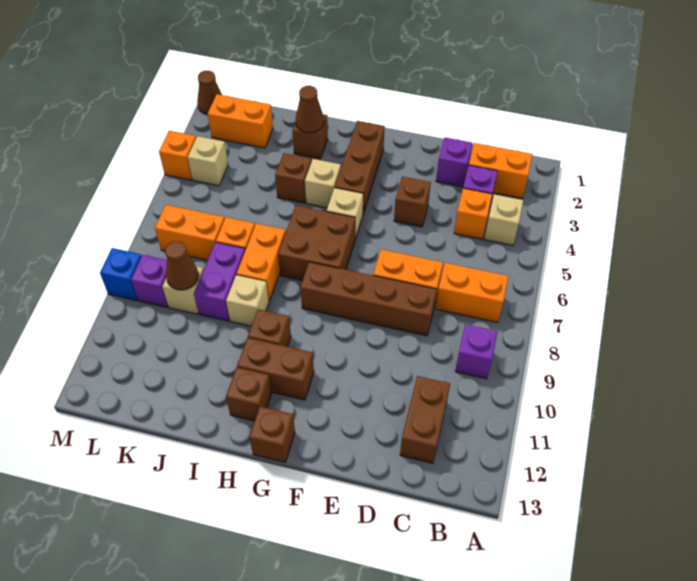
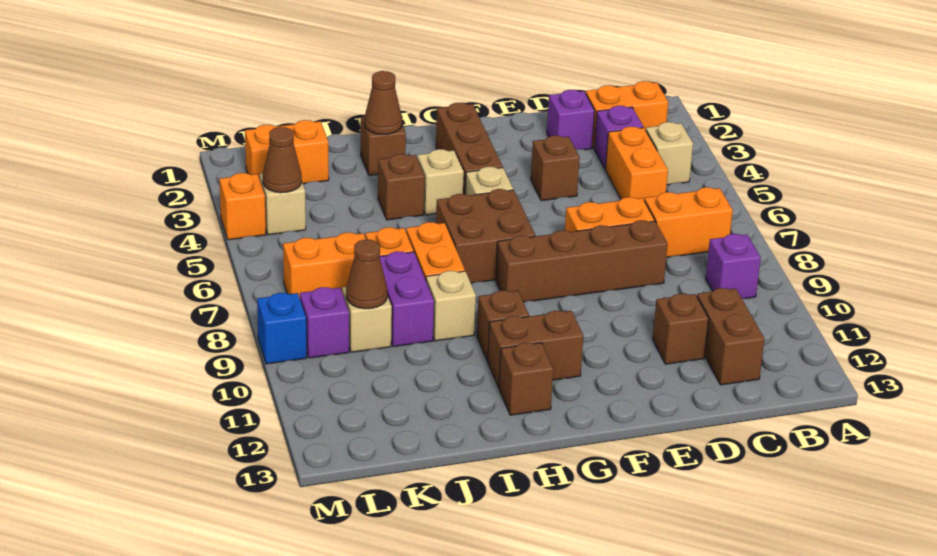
orange 1x1 brick [454,188,492,239] -> orange 1x2 brick [606,127,668,199]
brown 1x1 brick [249,406,295,462] -> brown 1x1 brick moved to [653,294,709,364]
brown 1x1 cone [197,71,222,115] -> brown 1x1 cone moved to [263,127,302,193]

